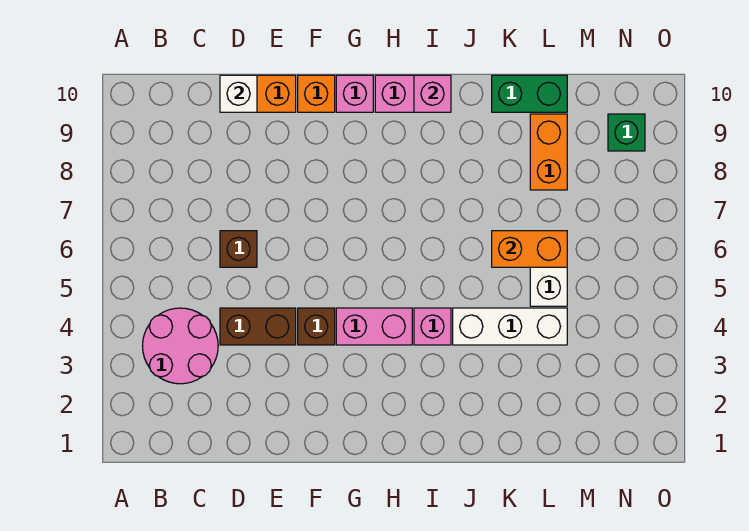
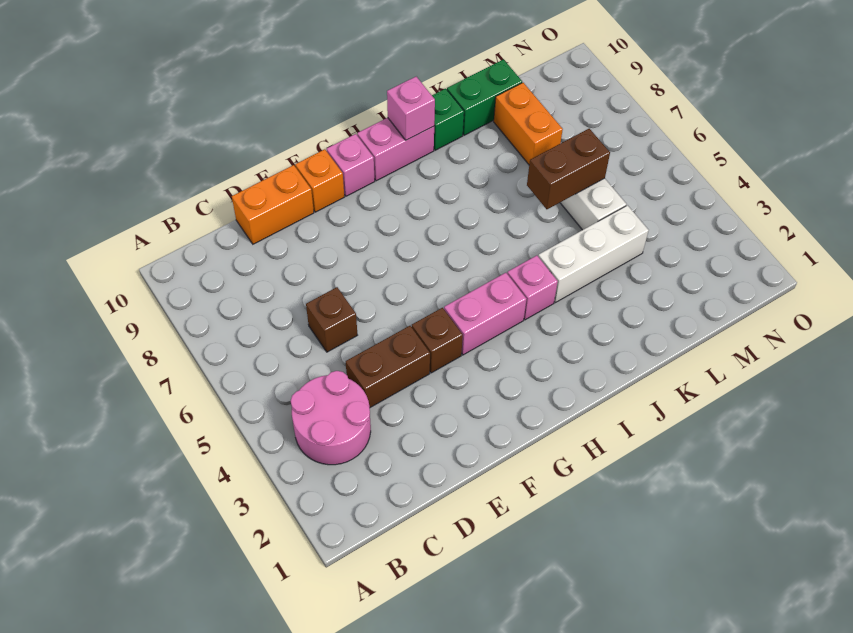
white 1x1 brick [220,75,257,112] -> none
orange 1x2 brick [492,231,567,267] -> brown 1x2 brick [527,129,610,209]
green 1x1 brick [608,114,645,151] -> green 1x1 brick moved to [432,89,464,150]

